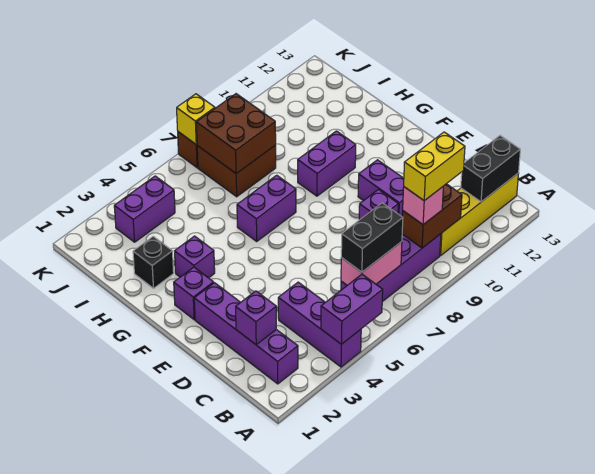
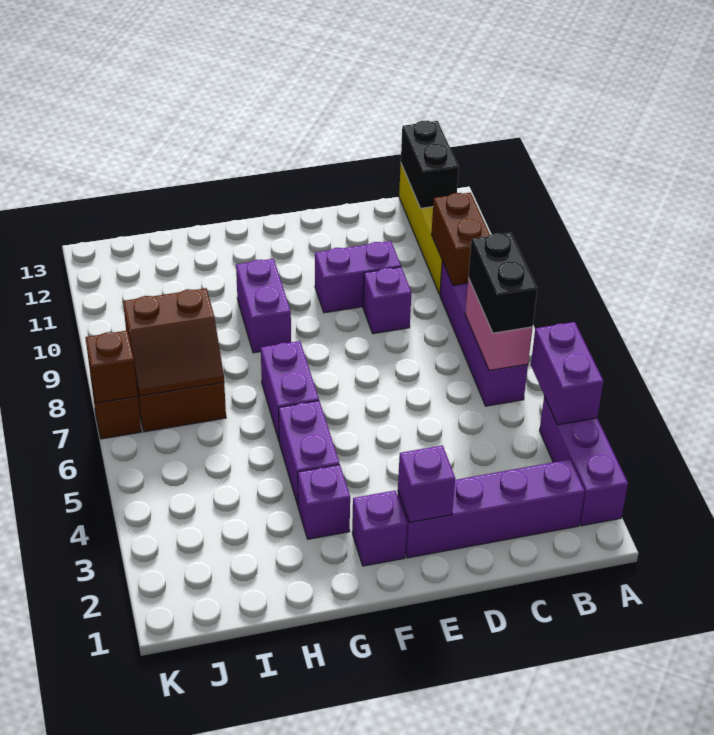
purple 1x3 brick [278,282,361,367] -> purple 1x3 brick turned to [540,396,628,526]
pink 1x1 brick [403,187,443,224] -> none
yellow 1x2 brick [404,132,465,201] -> none
purple 1x1 brick [236,291,276,345] -> purple 1x1 brick moved to [398,445,455,523]
black 1x1 brick [133,236,174,288] -> none
brown 2x2 brick [196,94,276,173] -> brown 2x2 slope [123,288,224,396]
purple 1x2 brick [114,176,175,242] -> purple 1x2 brick moved to [279,401,339,505]
yellow 1x1 brick [177,94,215,144] -> brown 1x1 brick [85,331,138,403]

